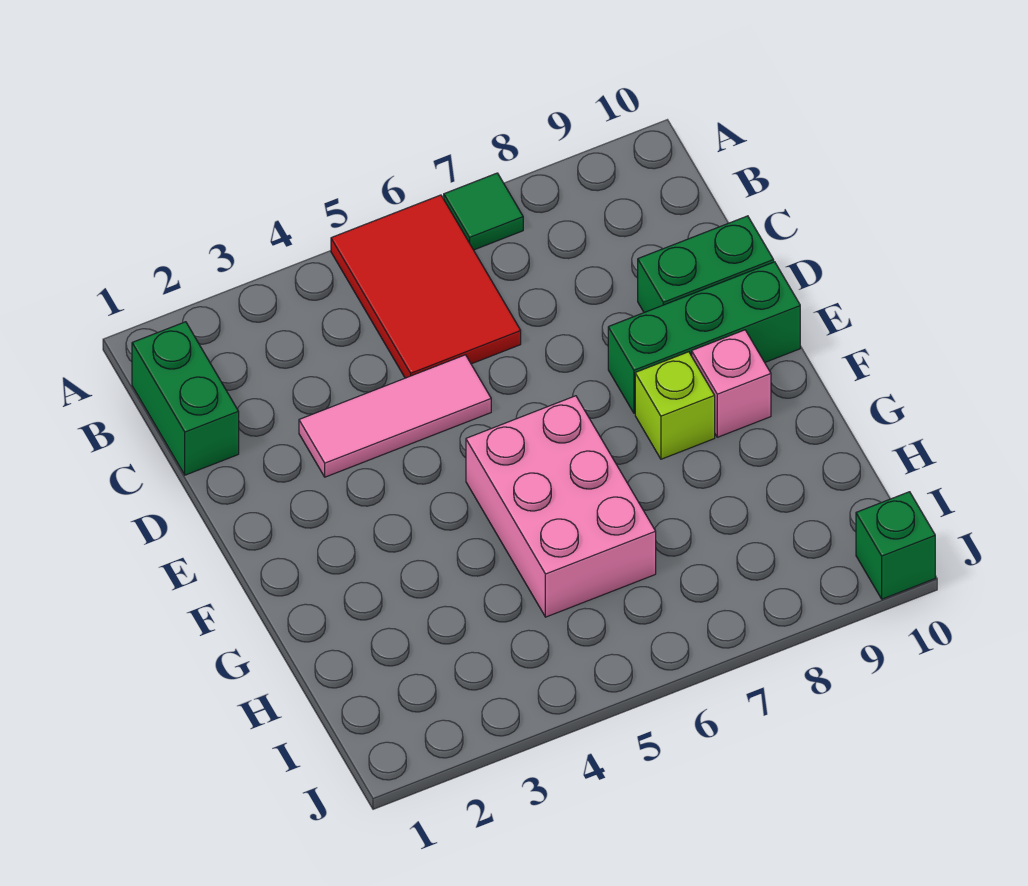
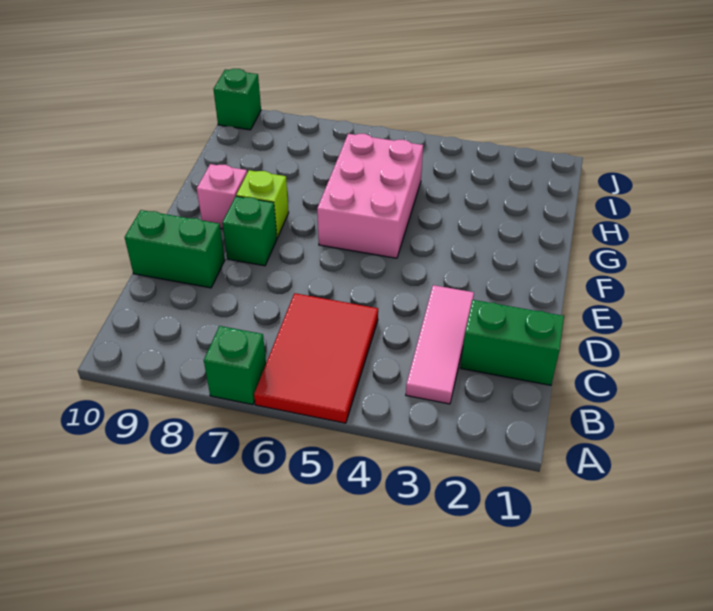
green 1x1 tile [444,173,523,250] -> green 1x1 brick [204,326,266,405]
green 1x2 brick [132,322,239,475] -> green 1x2 brick turned to [461,300,564,385]
pink 1x3 tile [299,355,491,477] -> pink 1x3 tile turned to [406,285,474,404]
green 1x3 brick [608,262,800,413] -> green 1x1 brick [222,196,277,266]

